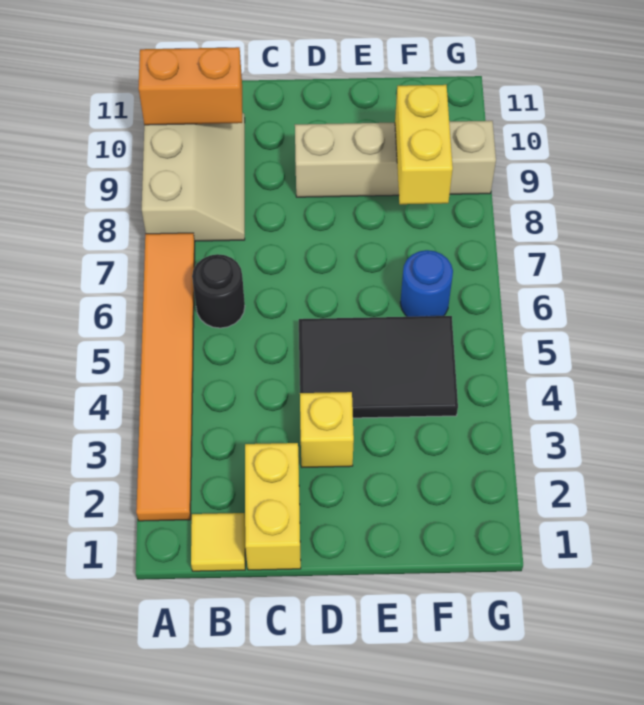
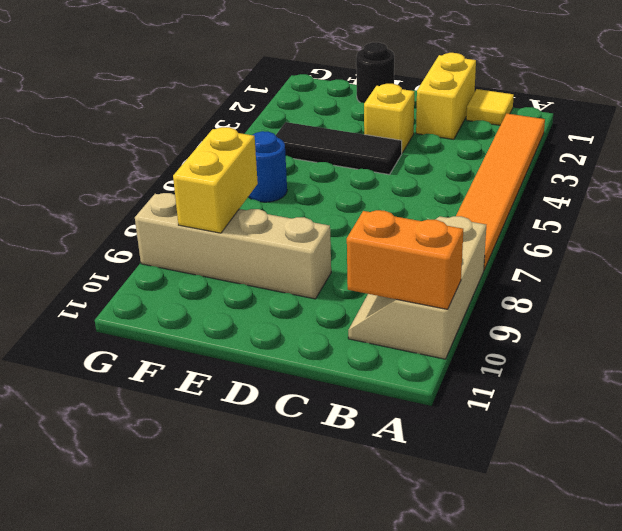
black 1x1 round brick [192,254,245,328] -> black 1x1 round brick moved to [356,42,394,103]
black 2x3 tile [299,316,458,418] -> black 1x3 tile [276,122,402,175]

